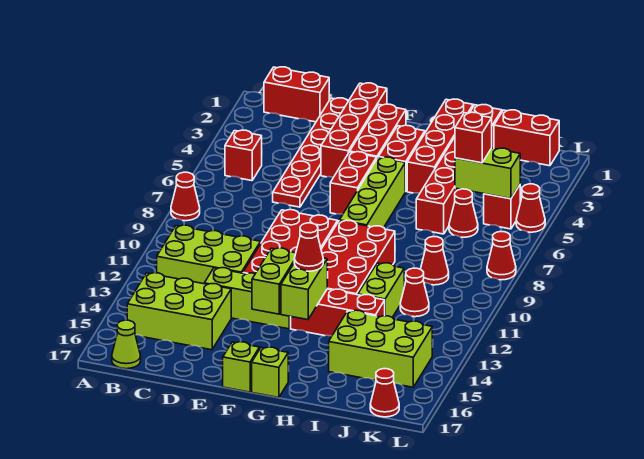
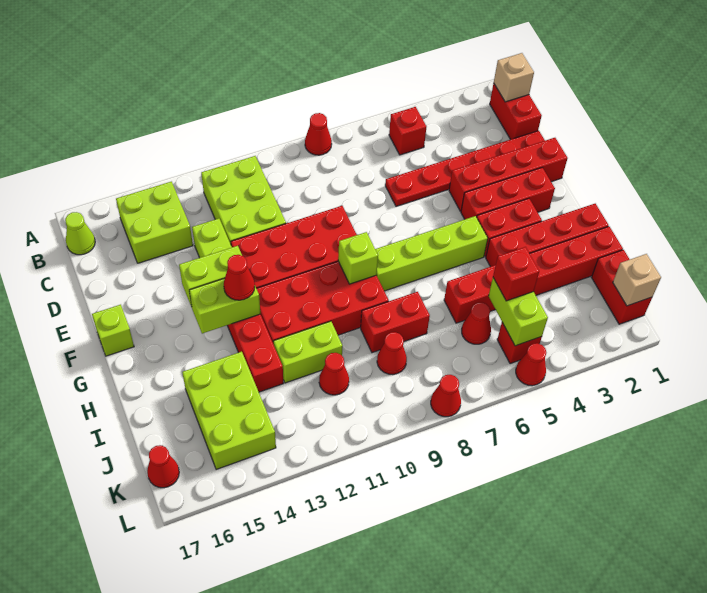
none -> tan 1x1 brick [494,53,534,102]
lime 2x3 brick [127,273,231,350] -> lime 2x2 brick [116,182,193,263]
red 1x2 brick [330,152,377,214] -> red 1x2 brick moved to [361,292,430,353]
lime 1x1 brick [252,347,288,398] -> lime 1x1 brick moved to [338,232,378,284]
none -> tan 1x1 brick [613,254,661,306]

